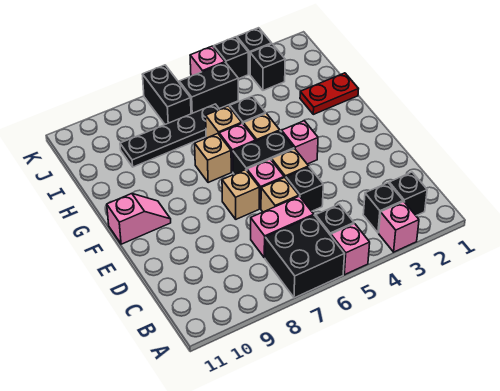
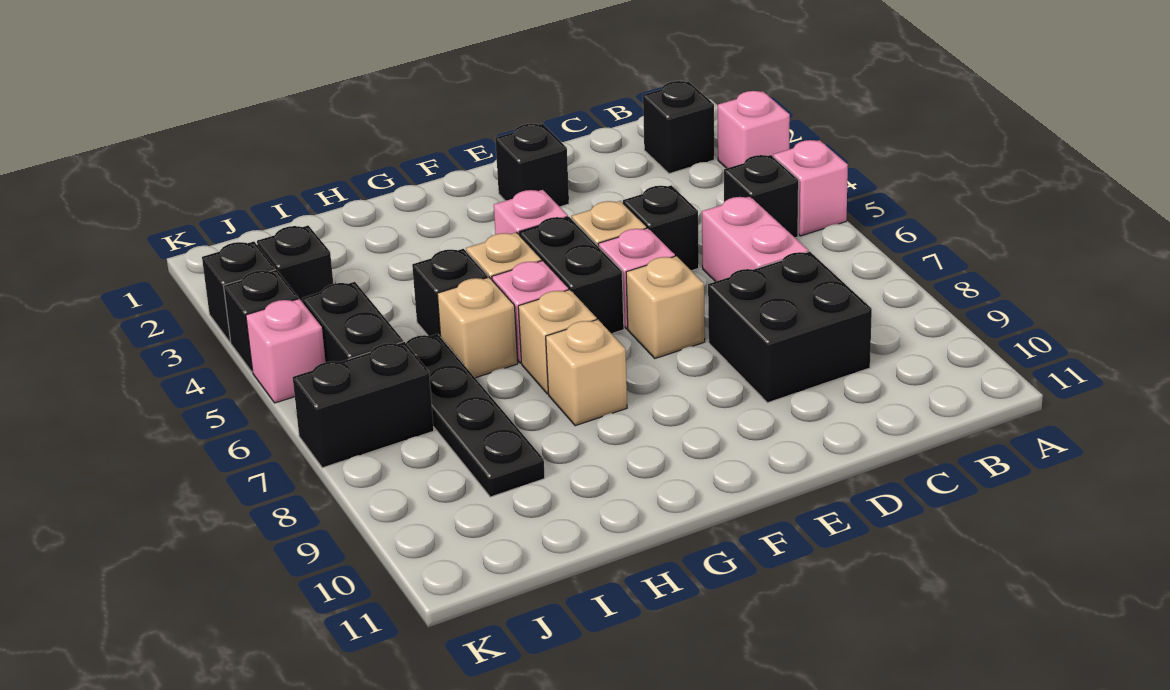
black 2x2 brick [265,215,345,298] -> black 2x2 brick moved to [708,252,872,403]
black 1x1 brick [363,183,403,233] -> black 1x1 brick moved to [495,124,569,206]
tan 1x1 brick [261,178,299,212] -> tan 1x1 brick moved to [546,319,627,426]
pink 1x2 slope [107,194,171,244] -> none
red 1x2 plate [300,73,358,114] -> none

